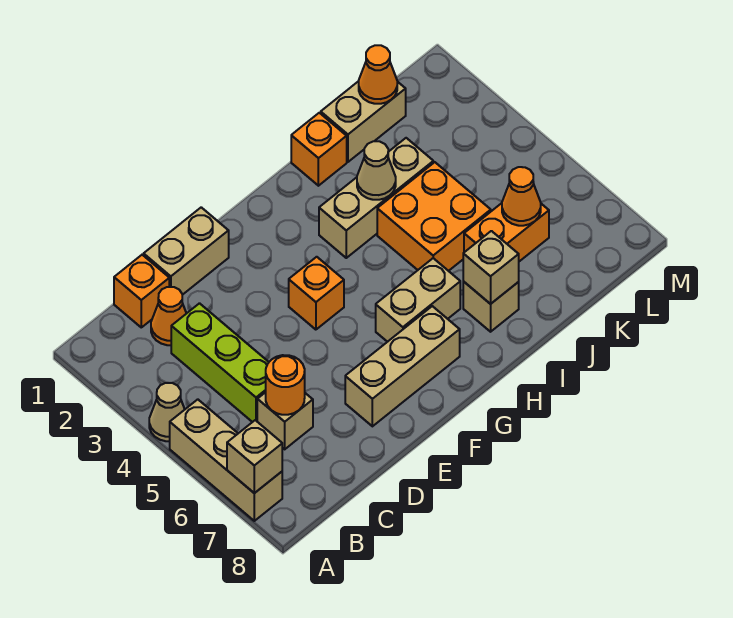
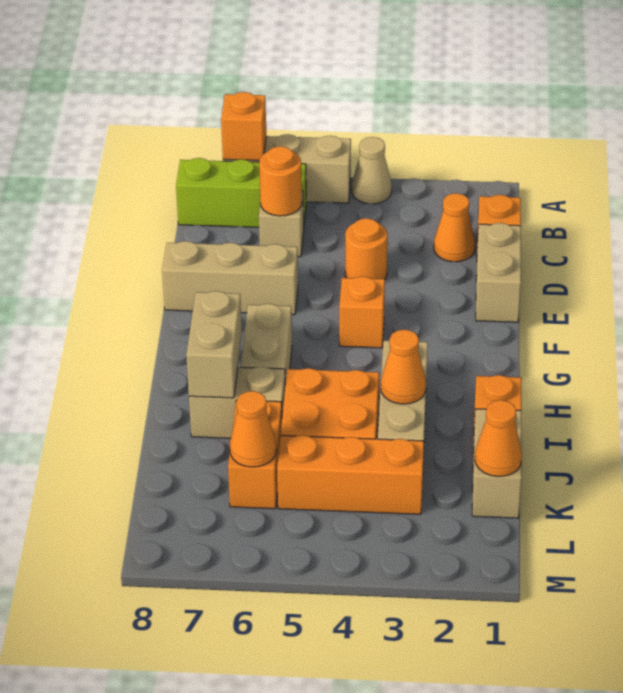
tan 1x1 brick [227,420,282,493] -> orange 1x1 brick [221,92,266,161]
lime 1x3 brick [171,303,269,422] -> lime 1x3 brick moved to [176,158,306,227]
none -> orange 1x1 round brick [345,218,387,279]
tan 1x3 brick [345,306,460,426] -> tan 1x3 brick turned to [162,241,298,315]
tan 1x1 cone [357,141,396,200] -> orange 1x1 cone [381,330,426,404]
tan 1x1 brick [463,281,519,332] -> tan 1x2 brick [189,367,285,438]
tan 1x1 brick [463,231,519,304] -> tan 1x2 brick [186,291,242,398]
none -> orange 1x3 brick [277,435,424,514]

